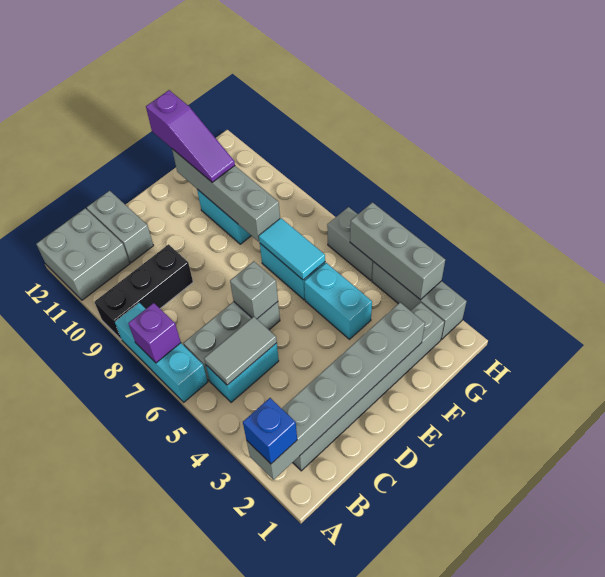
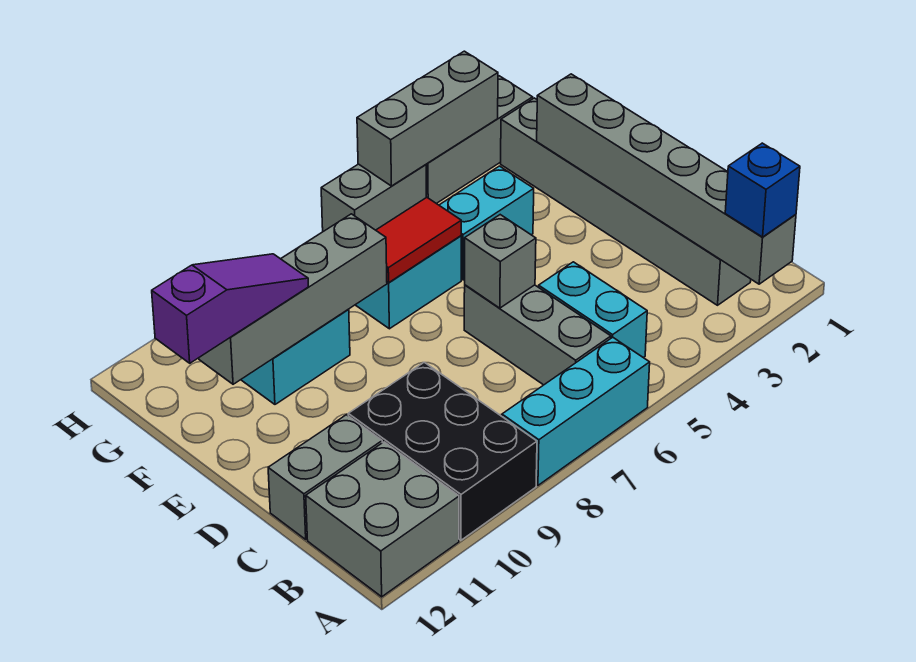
purple 1x1 brick [128,303,181,363] -> none
black 1x3 brick [94,244,193,340] -> black 2x3 brick [348,362,537,540]
grey 1x2 tile [204,317,277,385] -> none
cyan 1x2 tile [259,218,325,280] -> red 1x2 tile [376,197,461,283]

